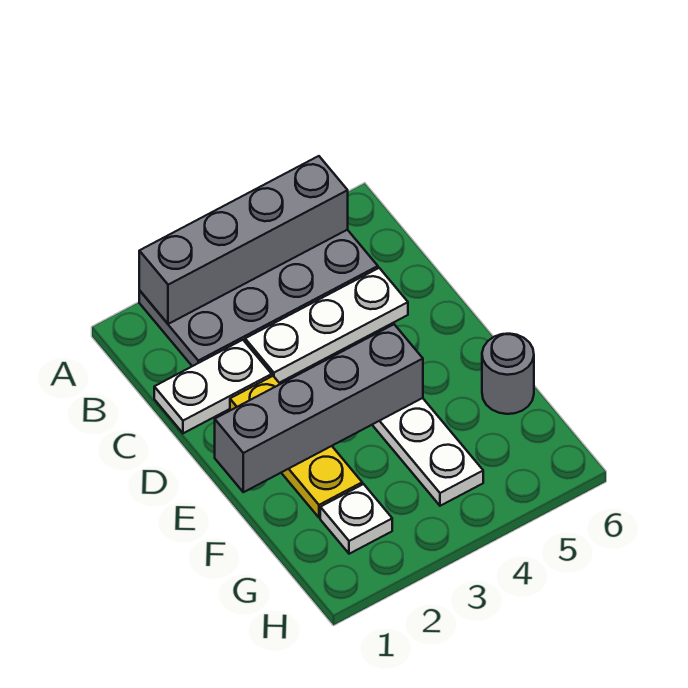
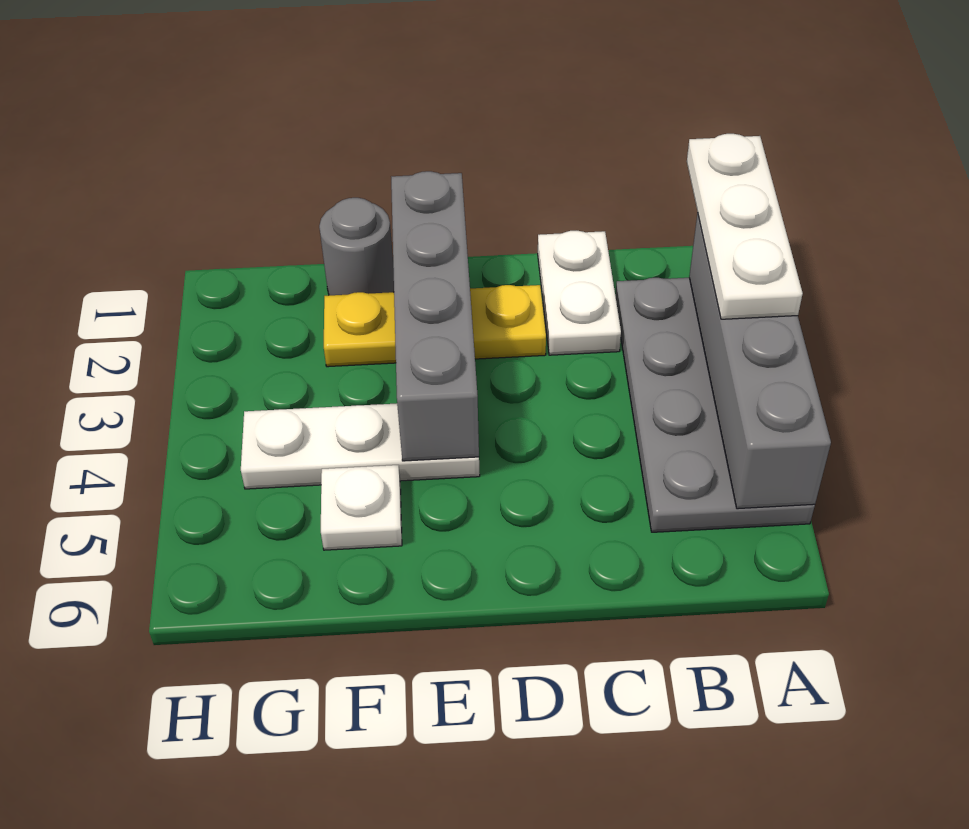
white 1x3 plate [245,268,408,383] -> white 1x3 plate moved to [687,134,803,319]
grey 1x1 round brick [482,334,534,414] -> grey 1x1 round brick moved to [319,198,394,295]
white 1x1 plate [320,484,392,554] -> white 1x1 plate moved to [321,465,402,550]

